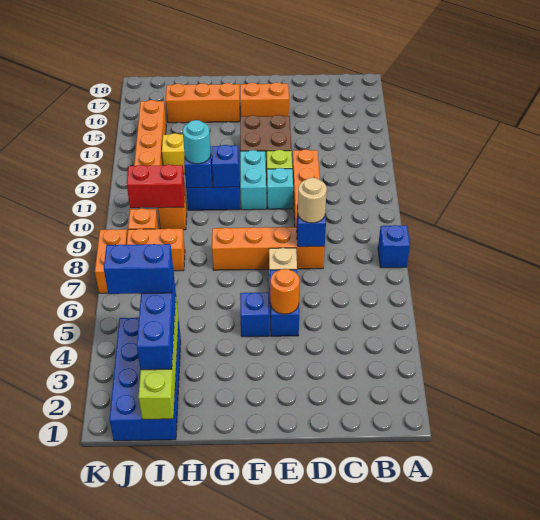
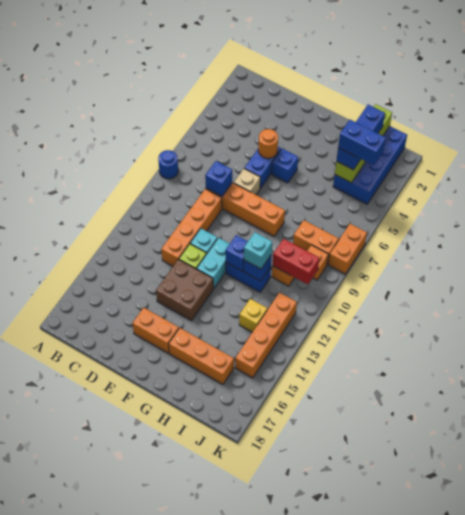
blue 1x1 brick [378,225,410,268] -> blue 1x1 round brick [158,150,178,179]
tan 1x1 round brick [298,178,327,223] -> none
cyan 1x1 round brick [183,120,211,164] -> cyan 1x1 brick [244,232,272,269]

